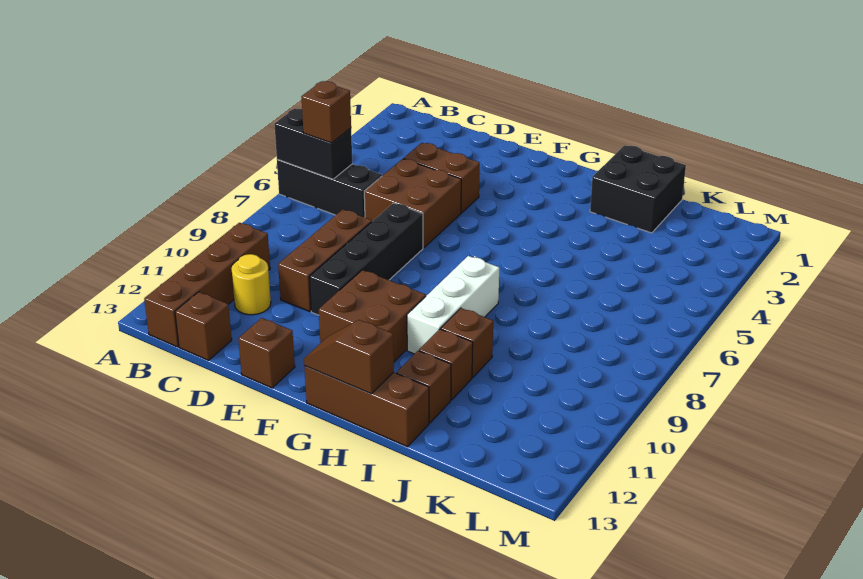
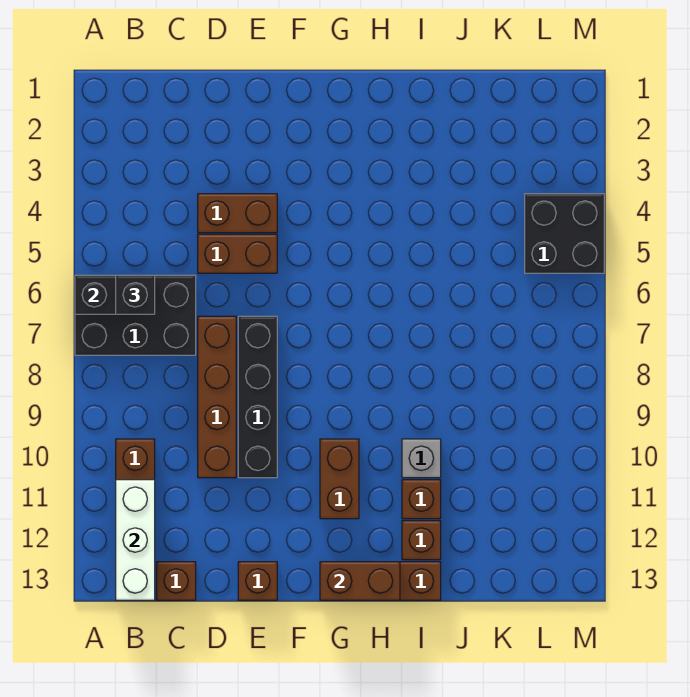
black 1x3 brick [277,160,382,217] -> black 2x3 brick [75,275,196,355]
brown 1x1 brick [301,81,351,143] -> black 1x1 brick [116,275,155,314]
yellow 1x1 round brick [232,254,271,315] -> none
brown 2x2 brick [364,159,461,248] -> brown 1x2 brick [198,234,277,273]
brown 1x3 brick [278,209,372,312] -> brown 1x4 brick [198,316,236,478]
brown 2x2 brick [319,270,426,362] -> brown 1x2 brick [320,439,359,519]
brown 1x2 slope [304,320,394,394] -> brown 1x2 brick [320,562,400,600]
white 1x3 brick [407,256,499,354] -> white 1x3 brick moved to [116,480,155,600]
black 2x2 brick [590,145,686,233] -> black 2x2 brick moved to [525,194,604,273]
brown 1x1 brick [441,308,493,378] -> grey 1x1 brick [402,439,441,478]

